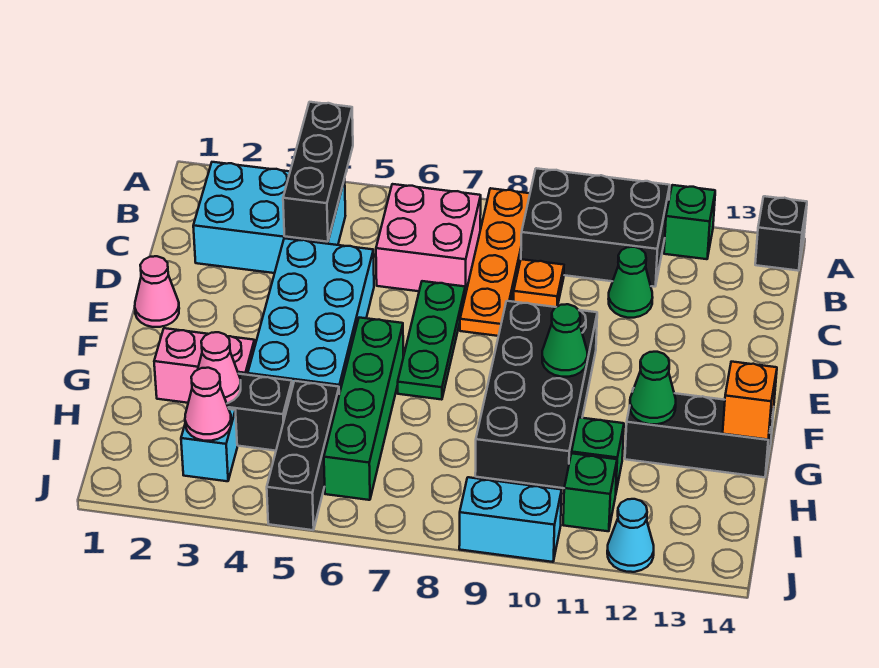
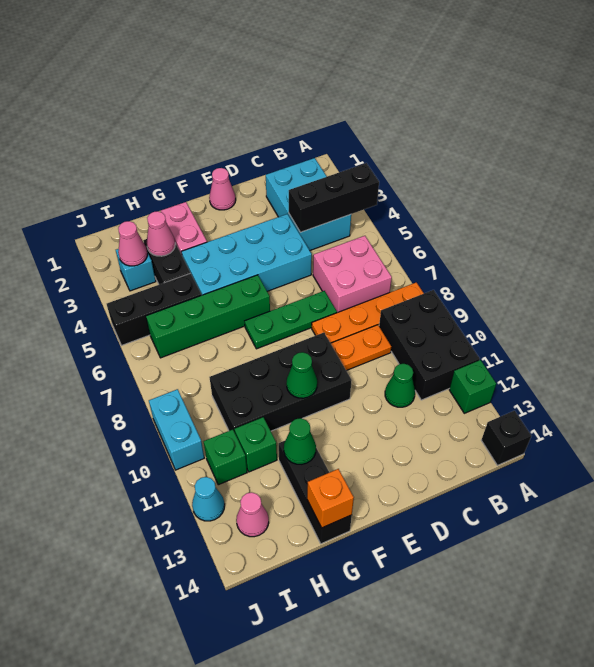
orange 1x1 plate [514,259,564,307] -> orange 1x2 plate [331,325,391,371]
none -> pink 1x1 cone [236,492,269,537]

